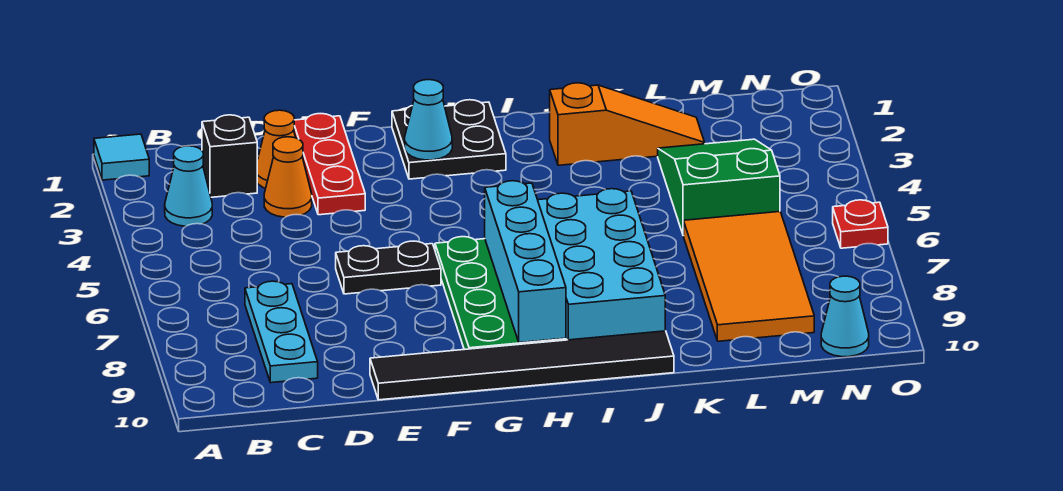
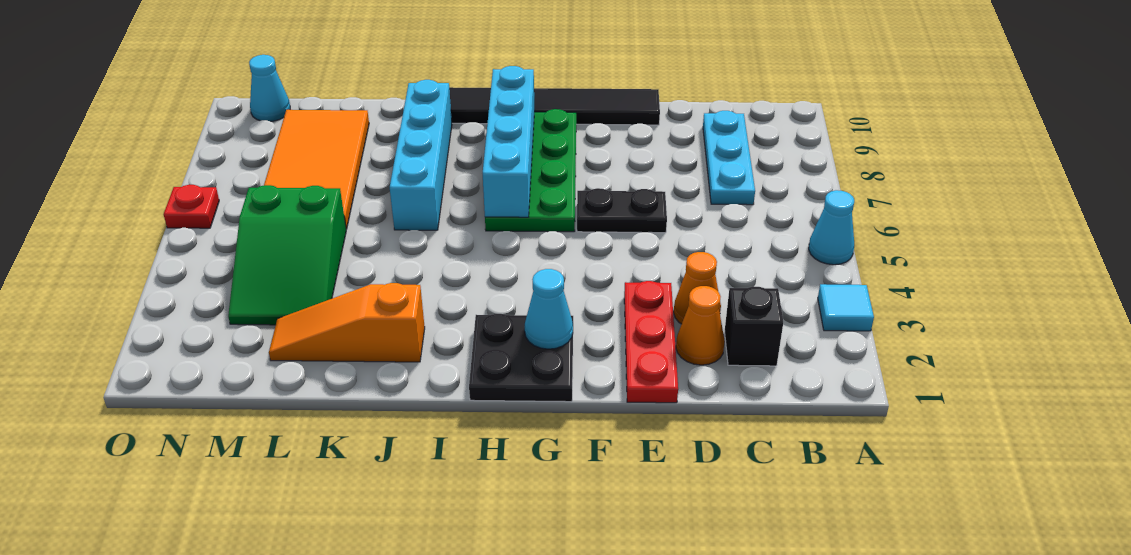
cyan 1x1 tile [94,134,149,180] -> cyan 1x1 tile moved to [818,284,874,331]
cyan 1x1 cone [165,146,212,226] -> cyan 1x1 cone moved to [809,190,854,265]
cyan 2x4 brick [538,189,665,340] -> cyan 1x4 brick [390,80,452,230]

